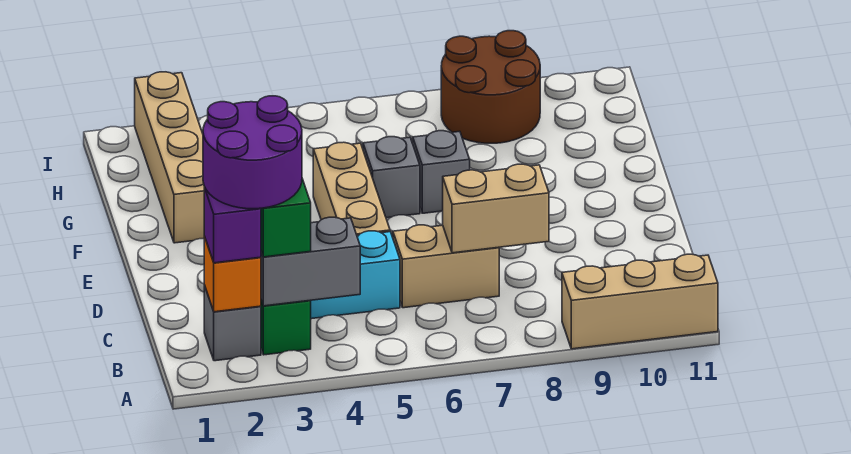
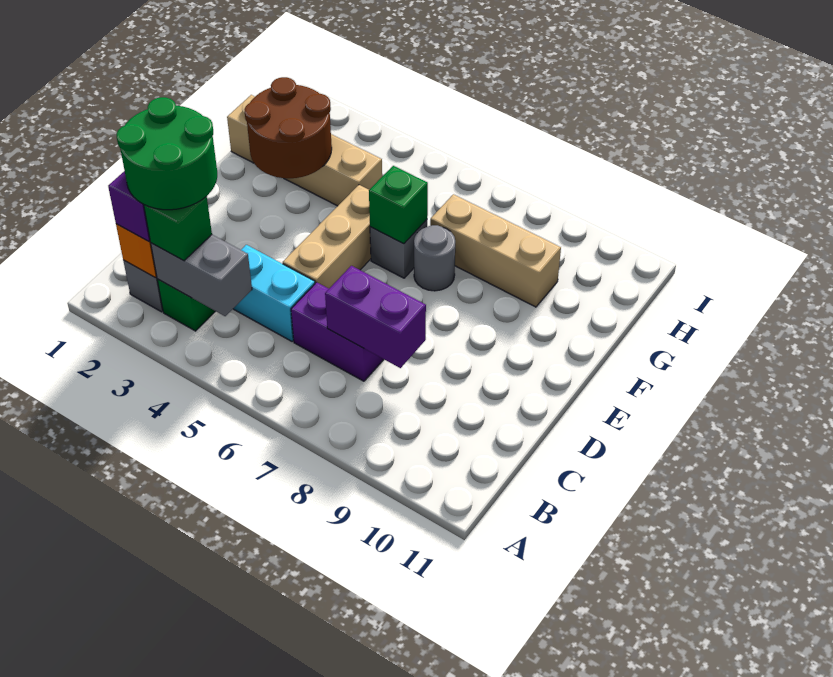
tan 1x3 brick [562,254,718,349] -> tan 1x3 brick moved to [430,194,561,307]
purple 2x2 round brick [203,96,302,209] -> green 2x2 round brick [117,97,217,210]
tan 1x2 brick [393,225,499,308] -> purple 1x2 brick [291,282,384,381]
tan 1x2 brick [443,164,549,253] -> purple 1x2 brick [325,266,426,368]
tan 1x4 brick [135,72,204,243] -> tan 1x4 brick turned to [227,95,382,206]
none -> green 1x1 brick [369,166,428,244]
grey 1x1 brick [413,131,470,213] -> grey 1x1 round brick [414,225,455,291]
brown 2x2 round brick [441,31,540,143] -> brown 2x2 round brick moved to [245,77,332,178]

